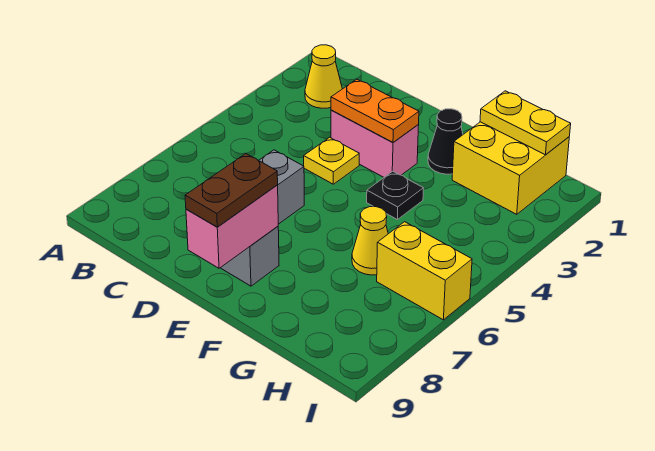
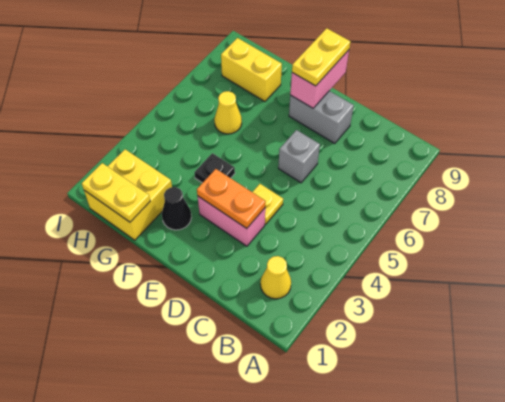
brown 1x2 plate [185,154,278,227] -> yellow 1x2 plate [292,28,350,86]
yellow 1x2 brick [377,222,472,320] -> yellow 1x2 brick moved to [221,38,282,101]

